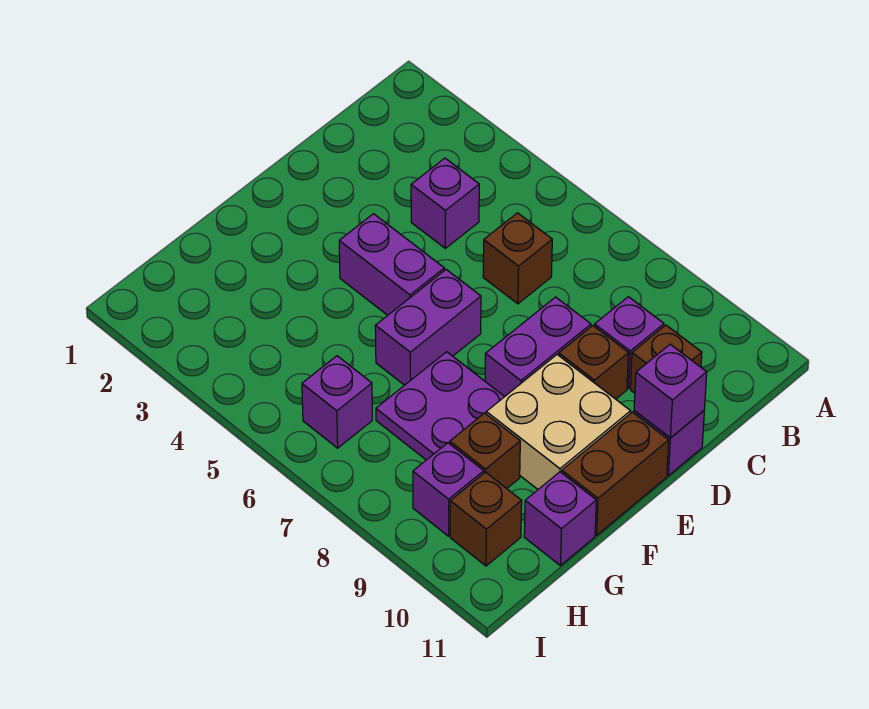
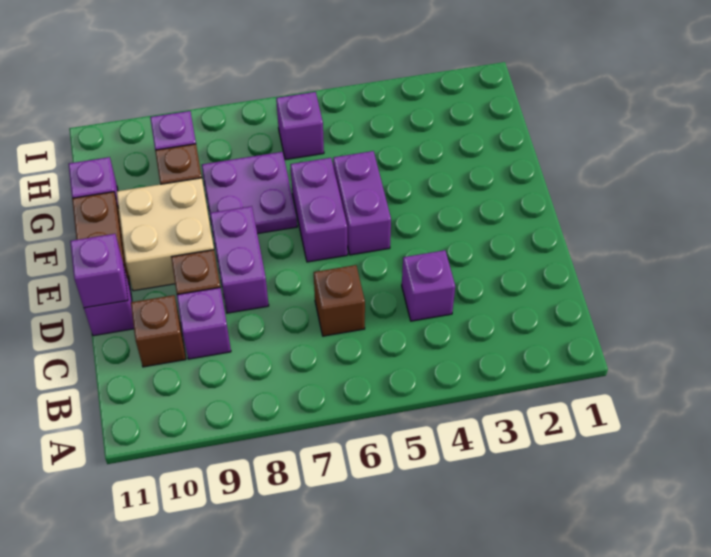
purple 1x2 brick [339,214,444,315] -> purple 1x2 brick turned to [333,151,391,255]
brown 1x1 brick [450,472,522,566] -> none

